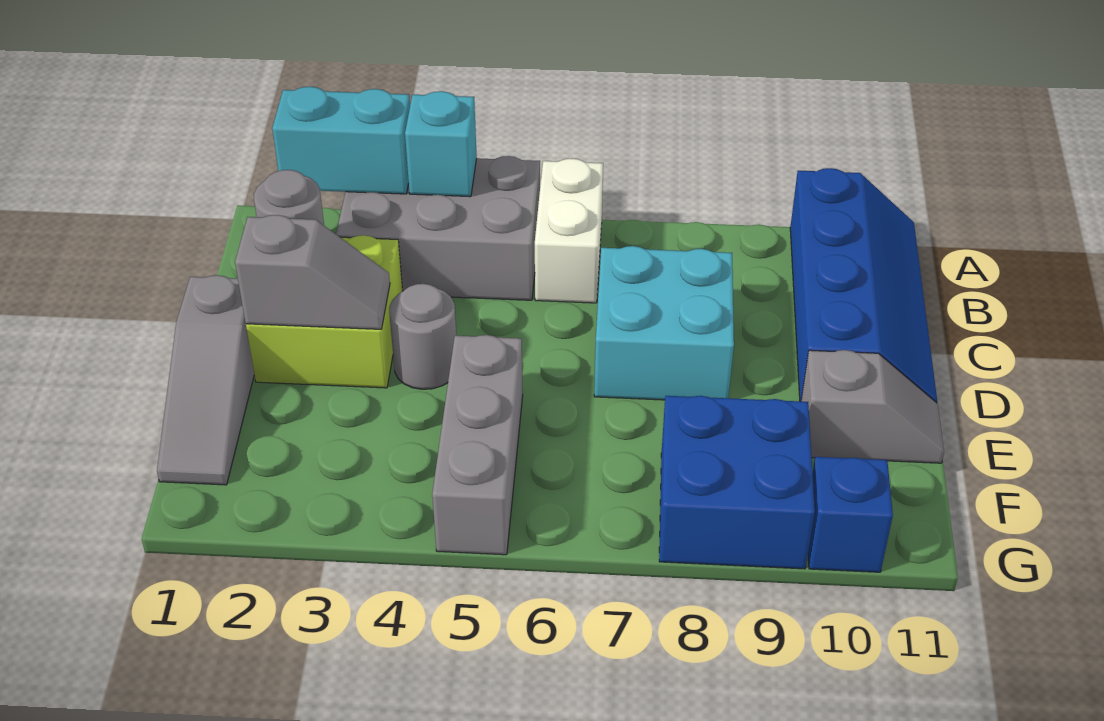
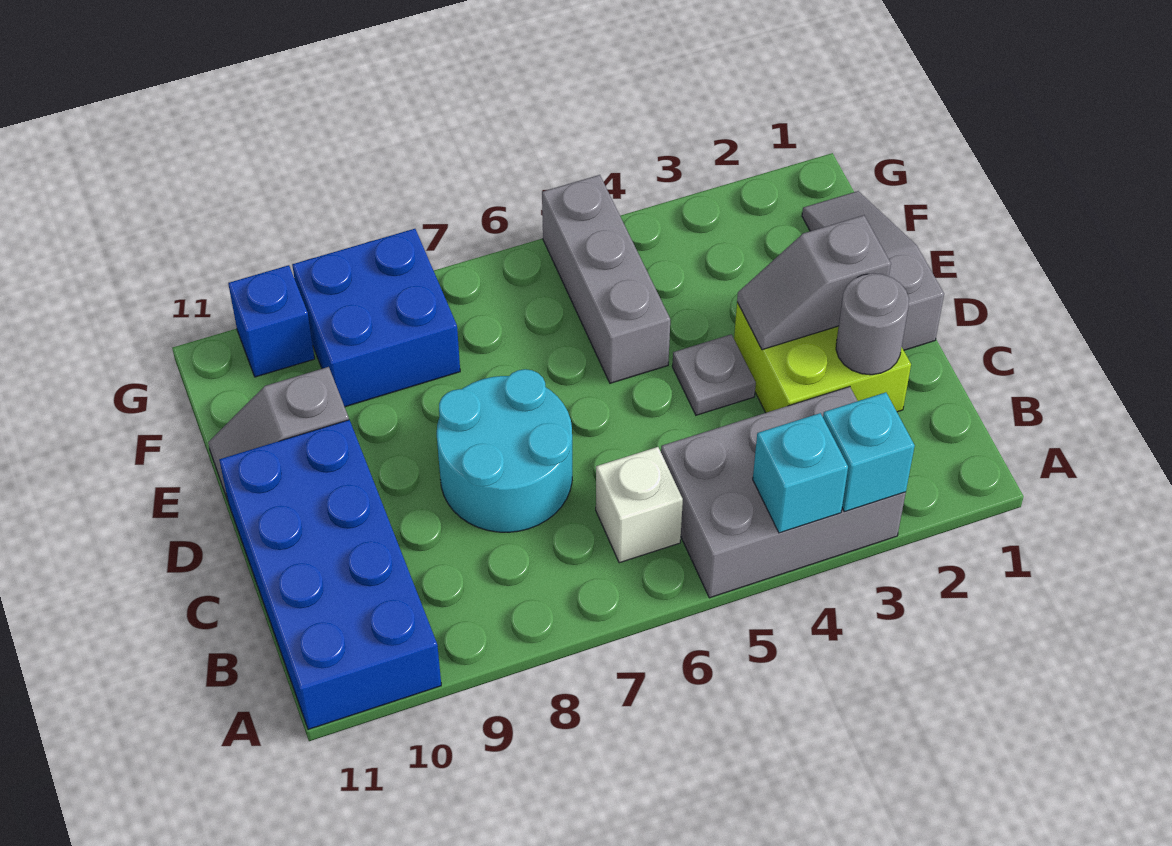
cyan 1x2 brick [272,87,410,194] -> cyan 1x1 brick [823,392,915,512]
white 1x2 brick [535,159,603,303] -> white 1x1 brick [596,447,683,563]
blue 2x4 slope [790,168,937,403] -> blue 2x4 brick [219,420,441,729]
cyan 2x2 brick [594,246,734,400] -> cyan 2x2 round brick [437,369,572,532]
grey 1x1 round brick [389,284,456,389] -> grey 1x1 plate [672,334,756,415]

